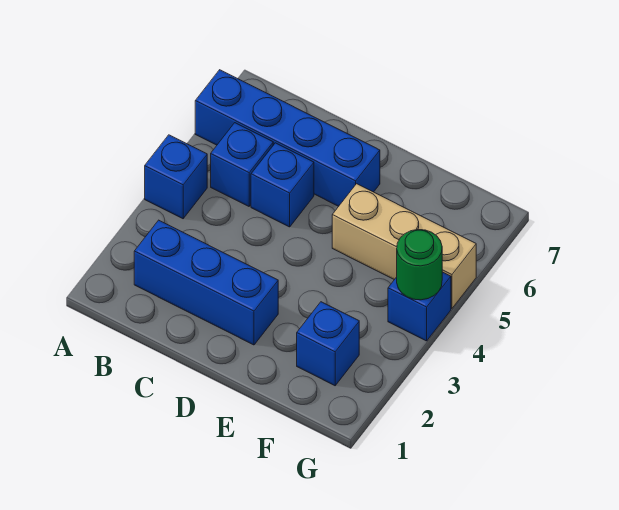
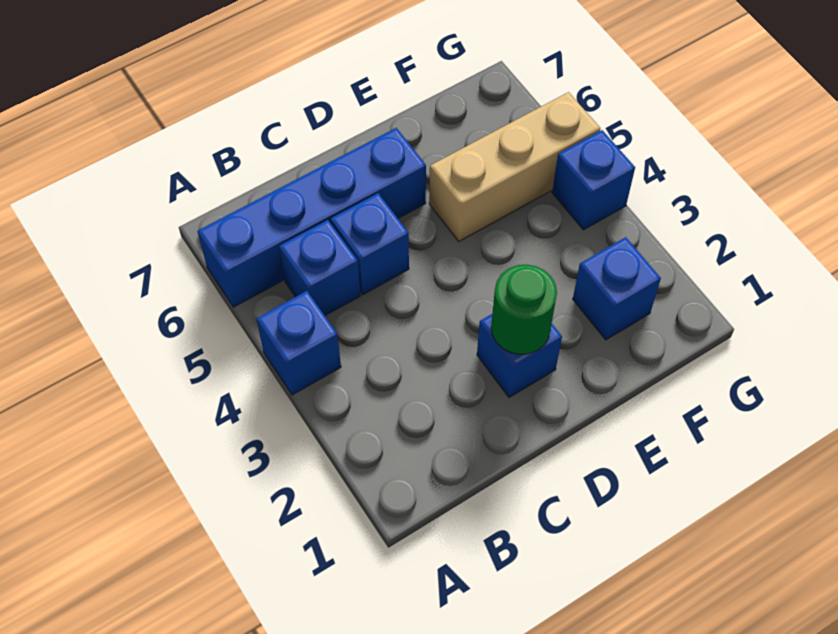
blue 1x3 brick [134,220,278,345] -> blue 1x1 brick [477,314,562,397]
green 1x1 round brick [397,230,442,300] -> green 1x1 round brick moved to [491,264,557,354]

